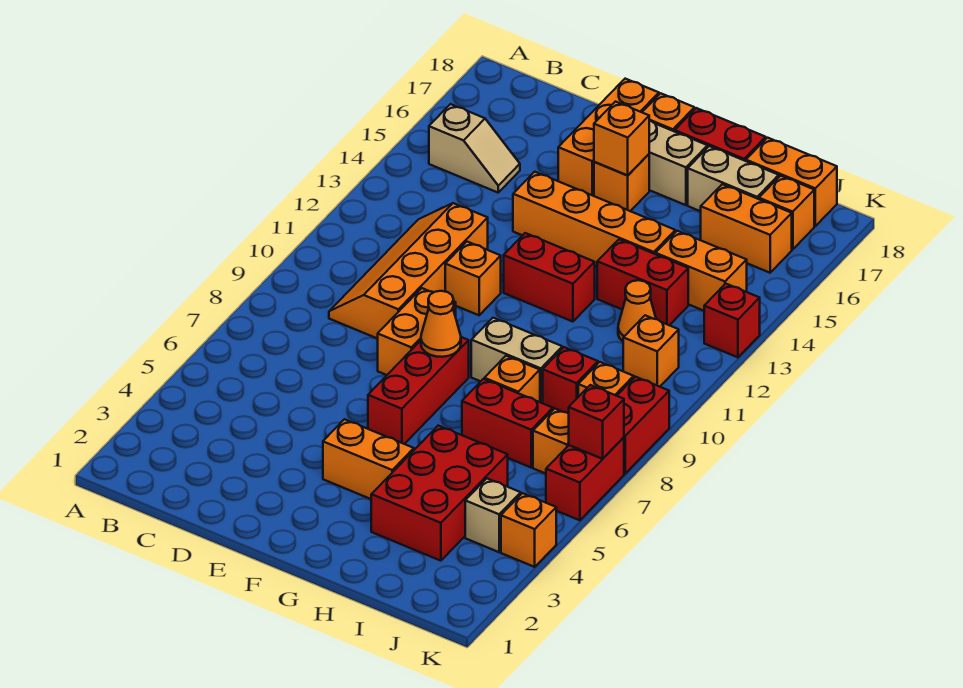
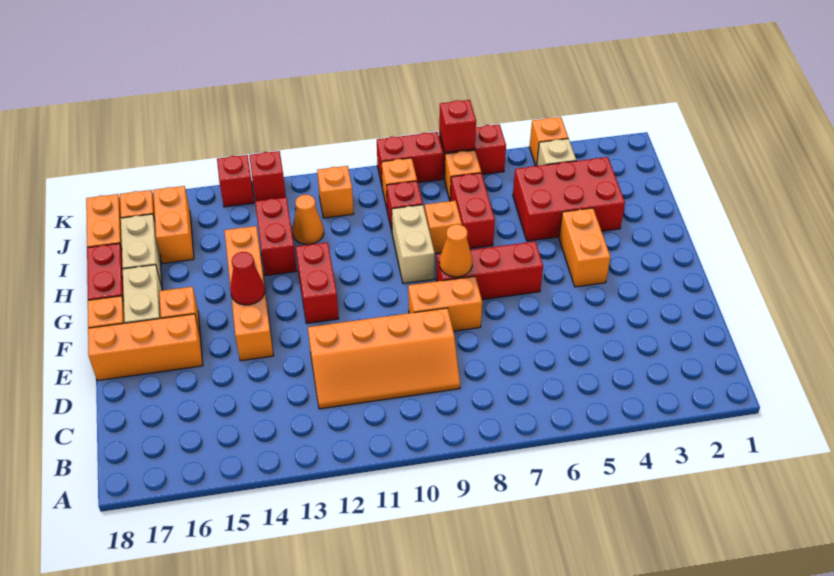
tan 1x2 slope [429,104,520,193] -> none
orange 1x1 brick [445,242,501,315] -> none
none -> red 1x1 cone [230,252,265,305]
orange 1x1 brick [594,102,649,175] -> none
orange 1x2 brick [656,231,747,311] -> none
none -> red 1x1 brick [217,155,254,207]

